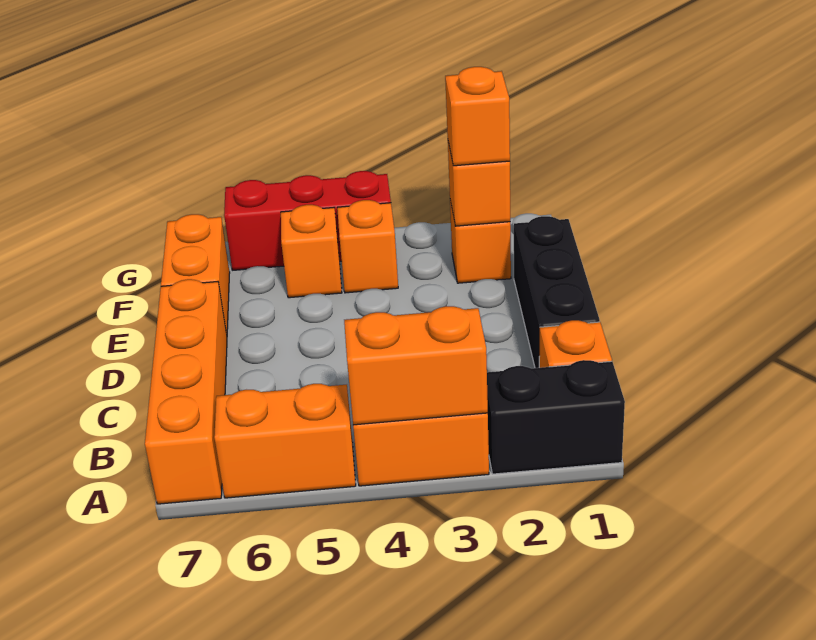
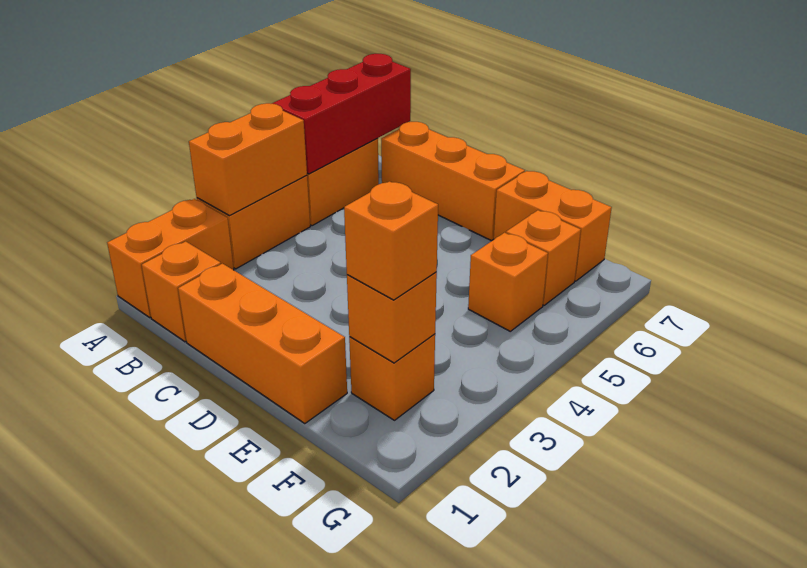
black 1x2 brick [487,360,625,474] -> orange 1x2 brick [107,199,234,317]
orange 1x4 brick [145,279,227,504] -> orange 1x3 brick [381,122,525,241]
black 1x3 brick [514,216,600,368] -> orange 1x3 brick [178,264,347,424]
orange 1x1 brick [337,200,398,293] -> orange 1x1 brick moved to [506,210,581,305]
red 1x3 brick [224,171,391,270] -> red 1x3 brick moved to [272,54,411,174]

